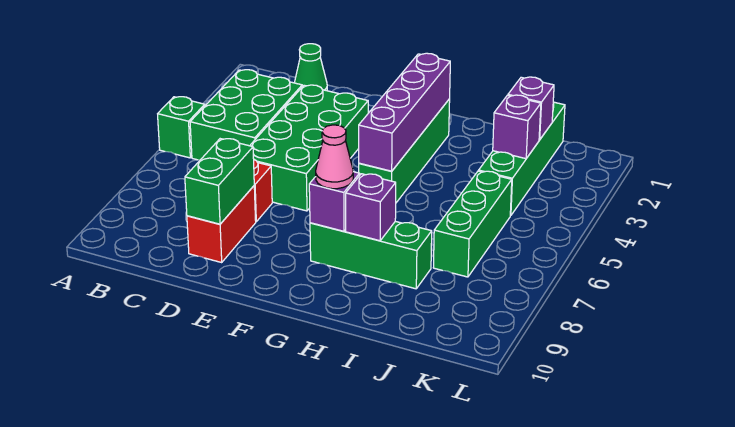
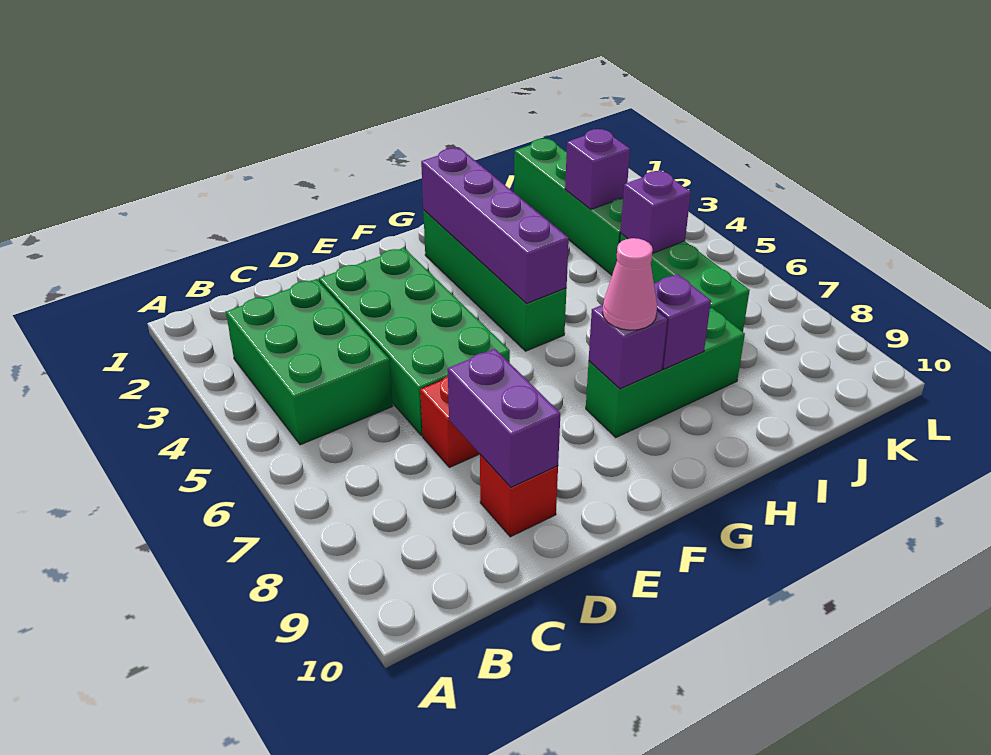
green 1x1 brick [158,97,205,158] -> none
green 1x1 cone [295,44,327,91] -> none
red 1x2 brick [187,186,256,262] -> red 1x1 brick [480,454,558,537]
green 1x2 brick [185,139,254,224] -> purple 1x2 brick [448,349,560,487]
purple 1x1 brick [508,77,554,140] -> purple 1x1 brick moved to [620,171,691,254]

